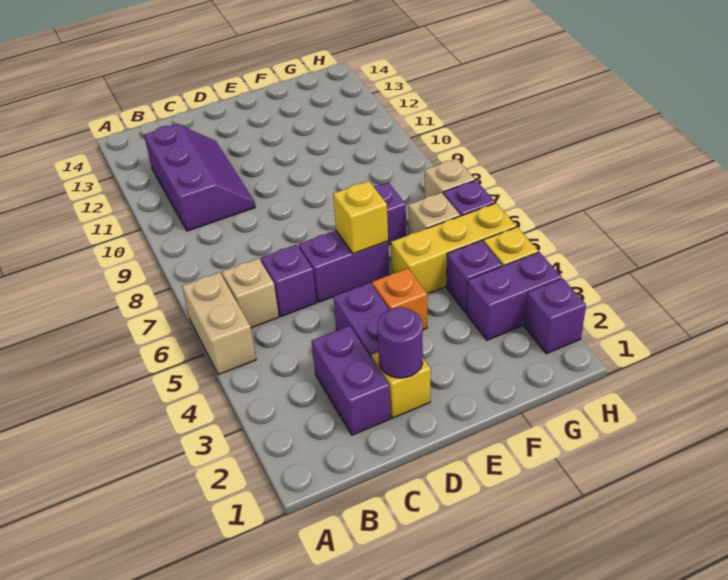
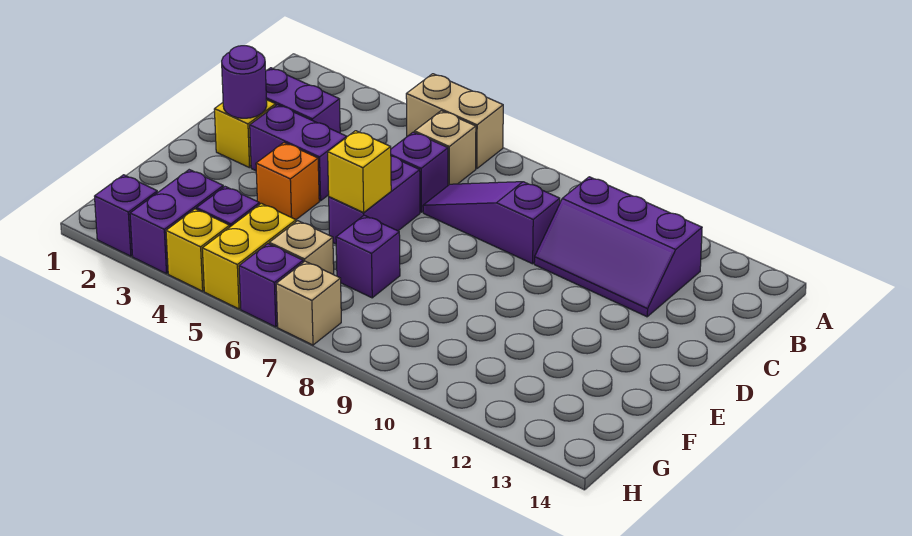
none -> purple 1x3 slope [423,182,560,264]
yellow 1x3 brick [391,203,516,294] -> yellow 1x2 brick [202,203,296,309]

